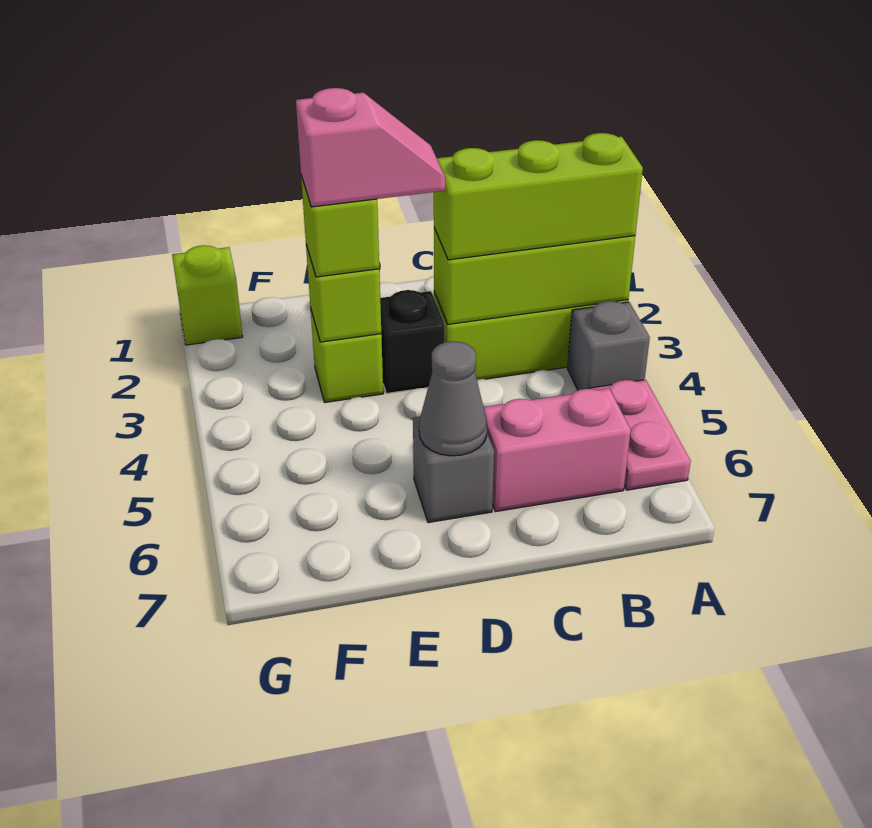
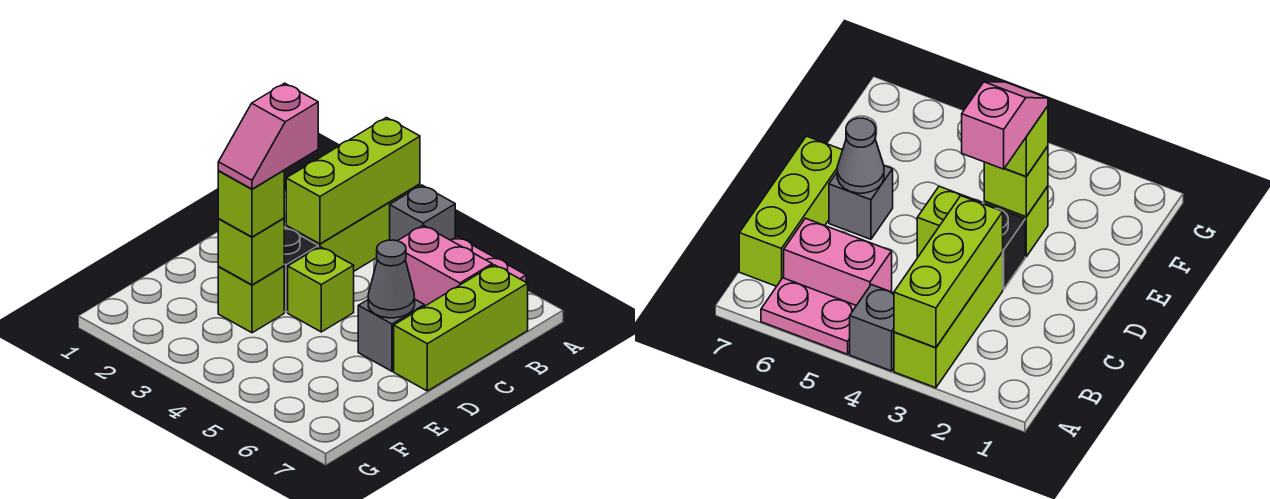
lime 1x3 brick [434,133,643,260] -> lime 1x3 brick moved to [394,265,528,391]
pink 1x2 brick [484,388,631,512] -> pink 1x2 brick turned to [398,225,492,306]
pink 1x2 slope [296,88,445,207] -> pink 1x2 slope turned to [218,83,318,189]
lime 1x1 brick [172,245,243,345] -> lime 1x1 brick moved to [288,247,354,332]

